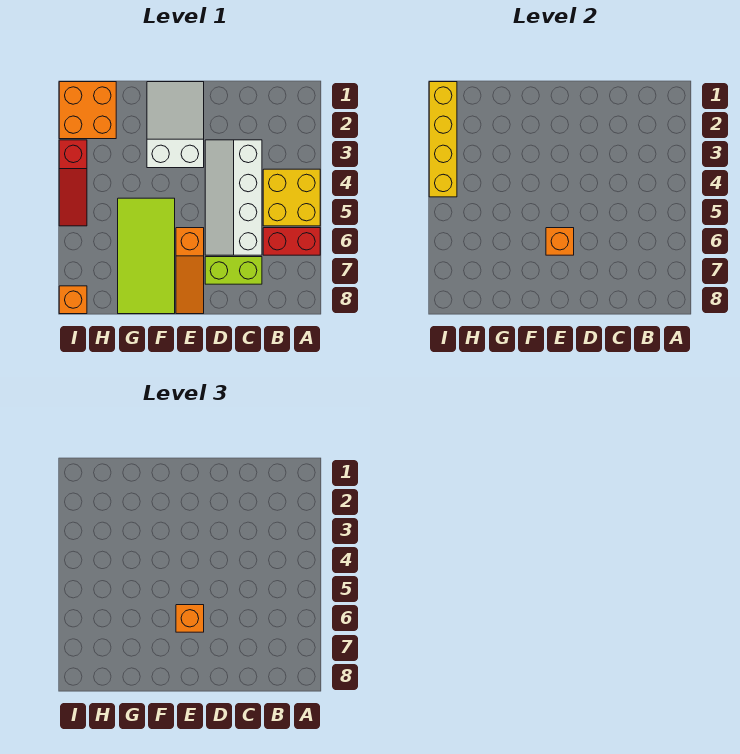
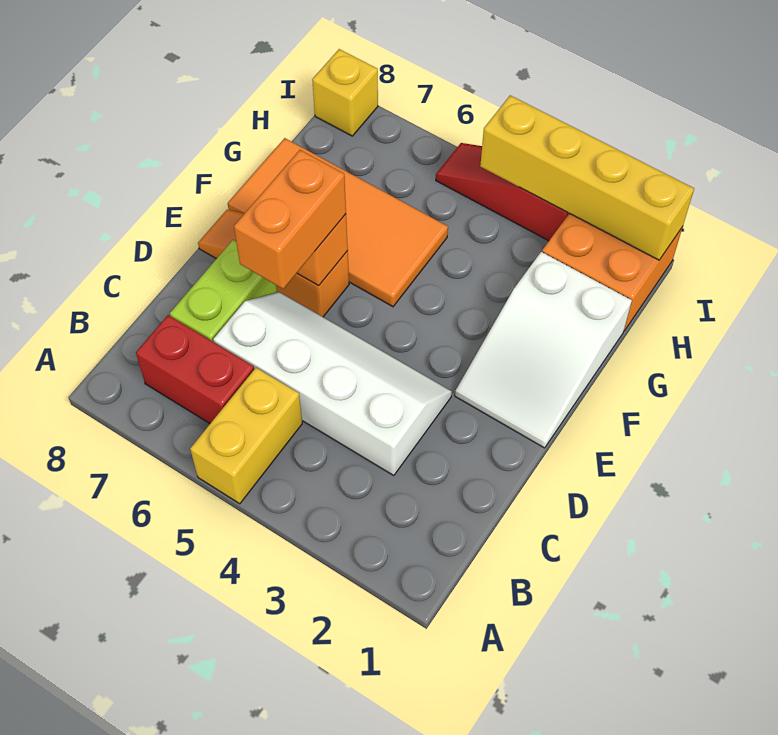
yellow 2x2 brick [263,169,320,226] -> yellow 1x2 brick [190,368,302,504]
red 1x2 brick [263,228,320,255] -> red 1x2 brick turned to [136,315,254,423]
white 2x3 slope [147,82,204,168] -> white 2x3 slope turned to [455,252,632,448]
orange 1x1 brick [176,605,204,632] -> orange 1x2 brick [234,150,346,289]
lime 2x4 tile [118,198,175,314] -> orange 2x4 tile [228,138,448,307]
orange 1x1 brick [59,286,87,314] -> yellow 1x1 brick [312,49,378,136]

